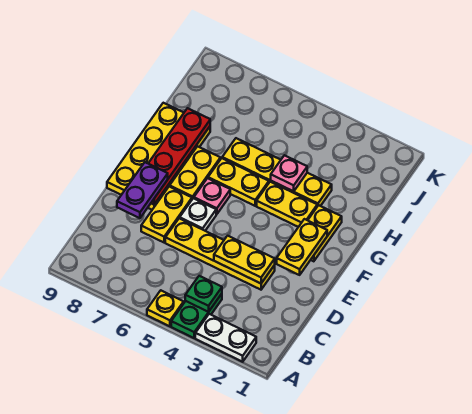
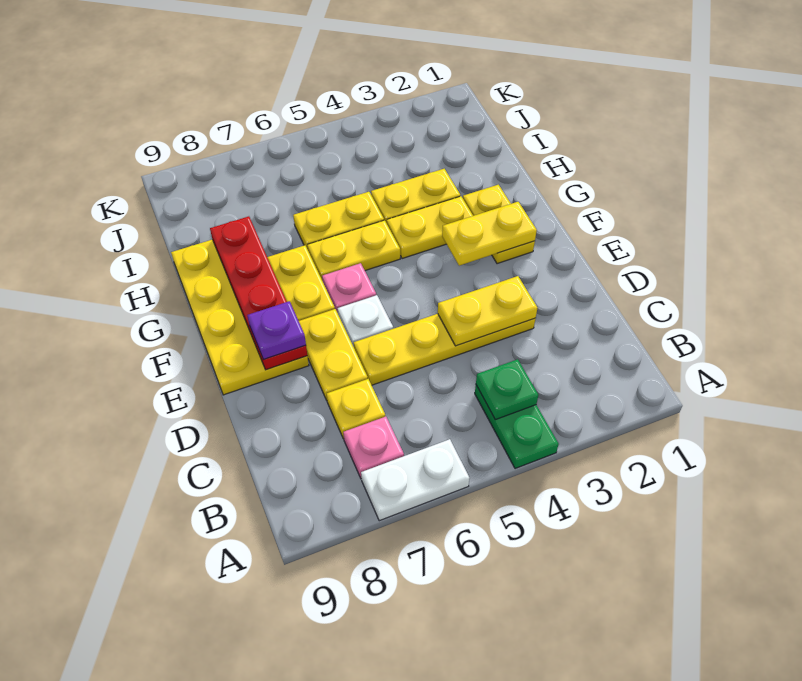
white 1x2 plate [195,314,256,362] -> white 1x2 plate moved to [361,439,470,521]
yellow 1x1 plate [147,290,184,326] -> yellow 1x1 plate moved to [327,379,385,439]
purple 1x2 plate [117,162,168,218] -> purple 1x1 plate [247,301,306,360]
yellow 1x2 plate [277,219,327,275] -> yellow 1x2 plate turned to [442,202,537,266]
pink 1x1 plate [271,155,307,191] -> pink 1x1 plate moved to [343,416,404,478]

